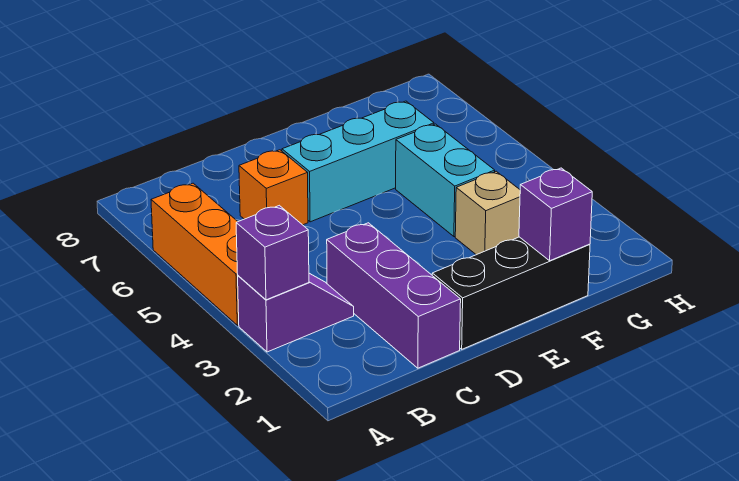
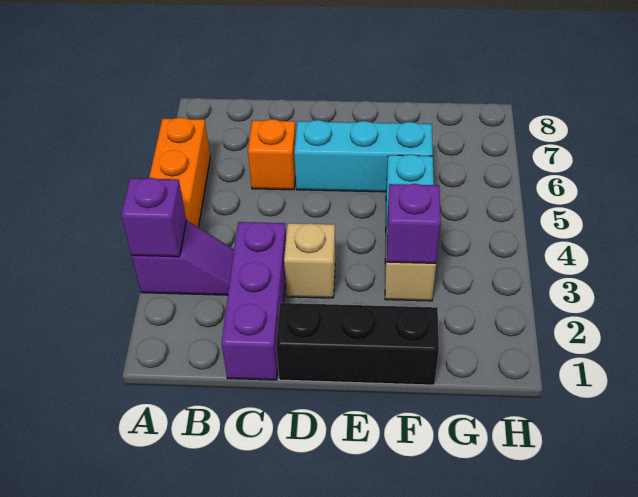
none -> tan 1x1 brick [284,223,335,298]
purple 1x1 brick [519,168,592,261] -> purple 1x1 brick moved to [387,184,441,263]

